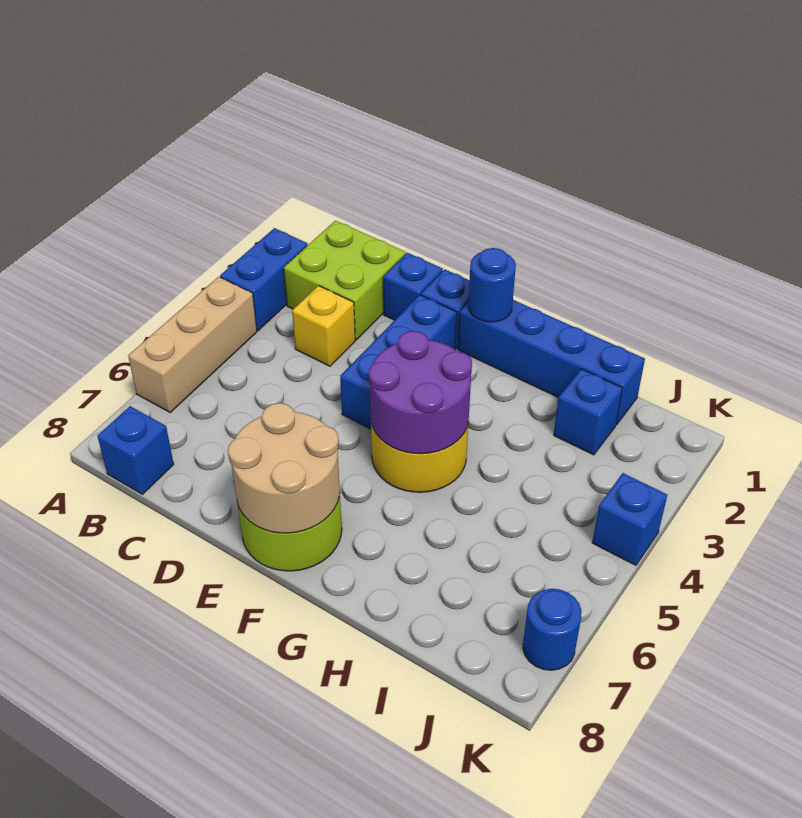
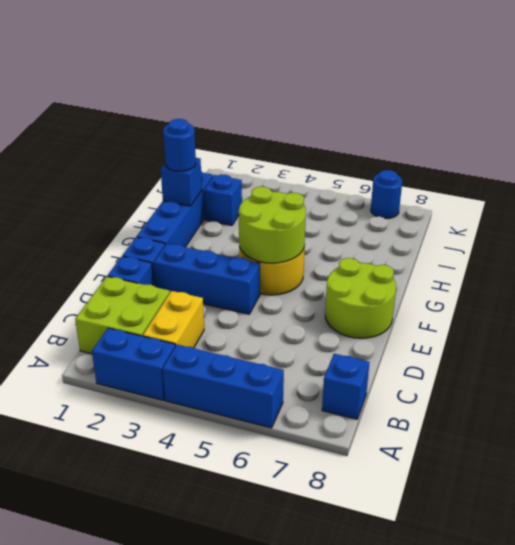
tan 1x3 brick [128,277,257,412] -> blue 1x3 brick [162,345,284,428]
yellow 1x1 brick [292,286,355,366] -> yellow 1x2 brick [143,291,204,348]
tan 2x2 round brick [228,403,340,533] -> none
blue 1x1 round brick [468,248,516,322] -> blue 1x1 round brick moved to [163,119,196,171]
purple 2x2 round brick [369,331,472,454] -> lime 2x2 round brick [239,187,306,263]
blue 1x1 brick [592,473,667,565] -> blue 1x1 brick moved to [161,158,202,206]

